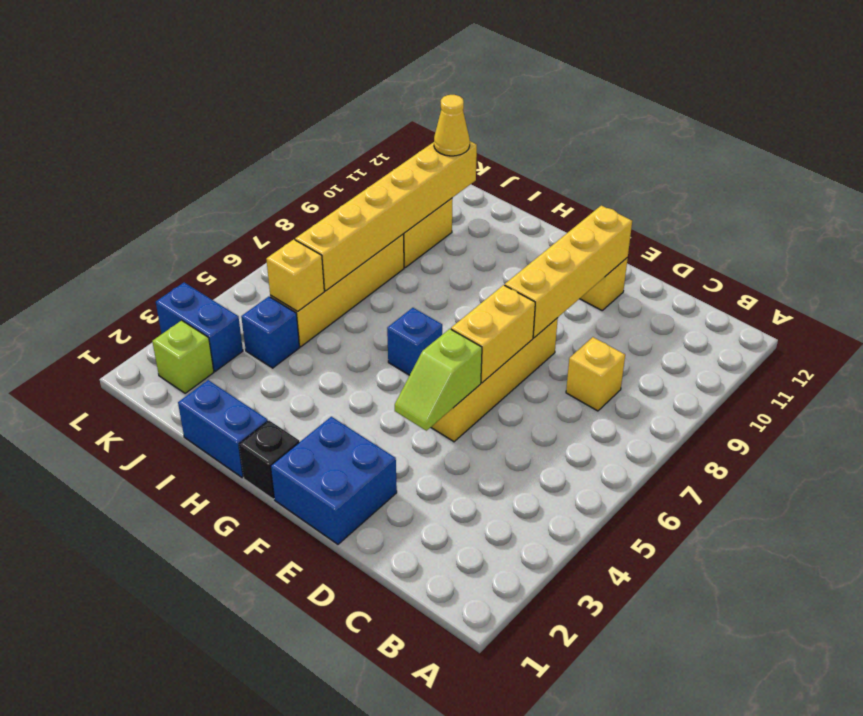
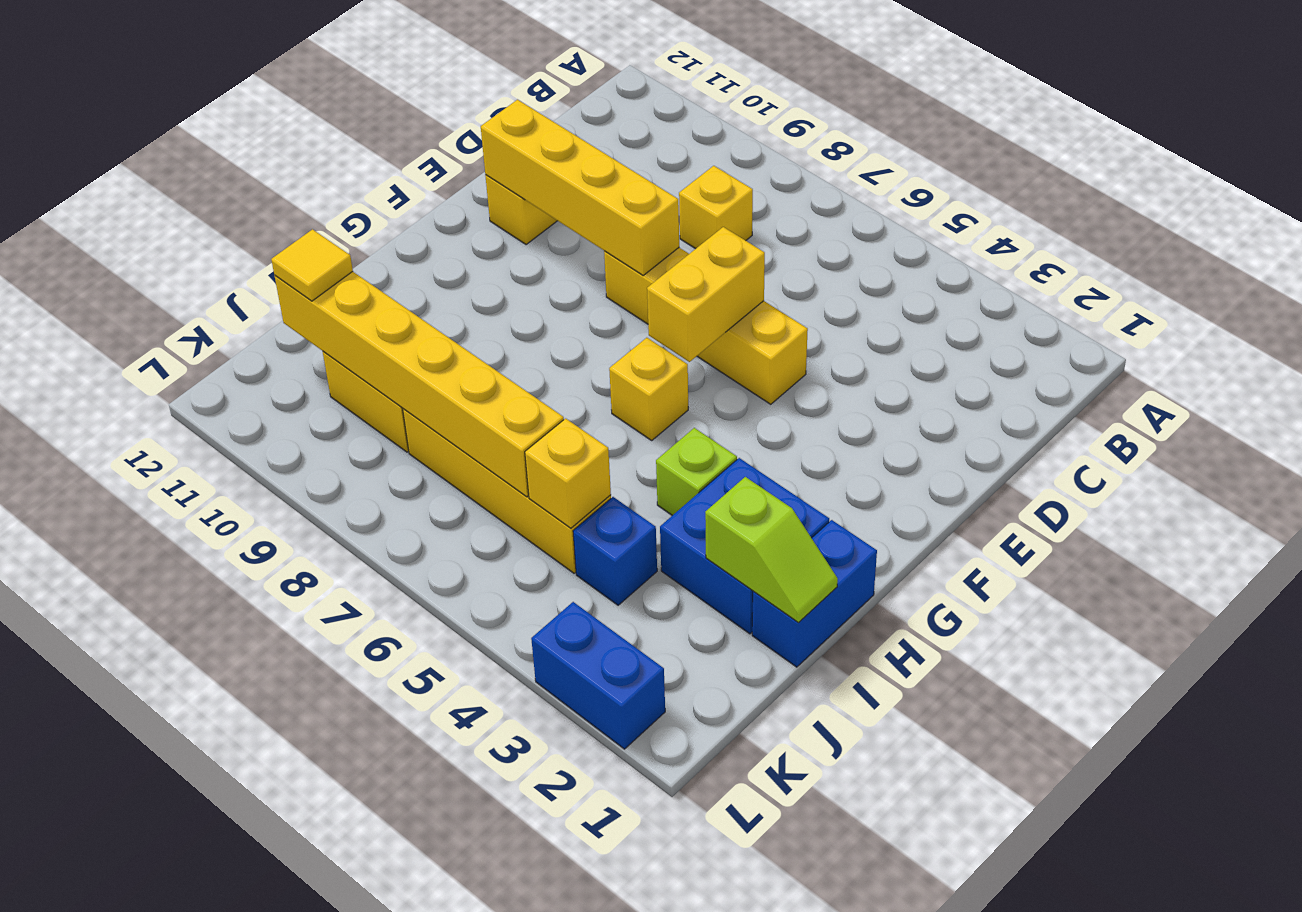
blue 2x2 brick [271,417,397,544] -> blue 2x2 brick moved to [660,458,829,634]
lime 1x2 slope [395,329,482,431] -> lime 1x2 slope moved to [705,477,838,623]
yellow 1x2 brick [451,285,535,383] -> yellow 1x2 brick turned to [647,227,765,362]
black 1x1 brick [239,421,299,499] -> none
blue 1x1 brick [387,308,442,375] -> yellow 1x1 brick [609,338,688,440]
yellow 1x1 cone [434,95,470,156] -> yellow 1x1 tile [271,229,353,301]
lime 1x1 brick [152,320,214,393] -> lime 1x1 brick moved to [656,428,737,515]
blue 1x2 brick [156,283,243,371] -> blue 1x2 brick turned to [531,602,665,749]

